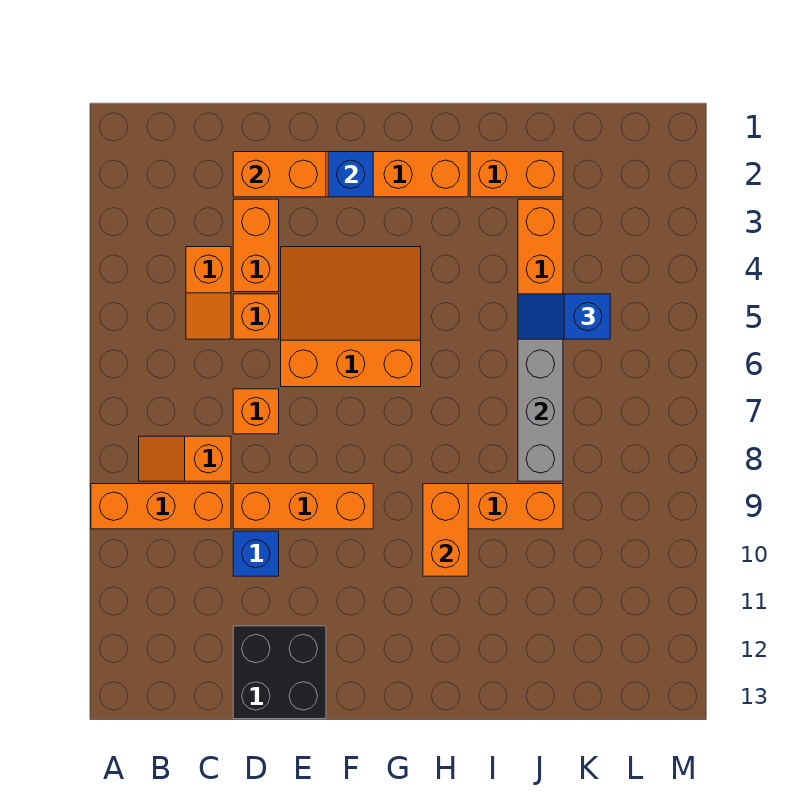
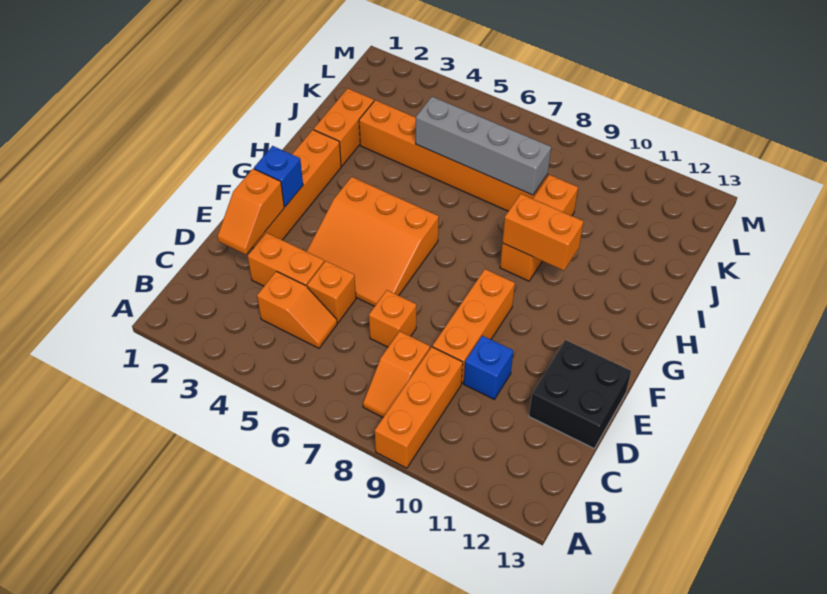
orange 1x2 brick [233,152,326,197] -> orange 1x2 slope [217,169,284,254]
orange 3x3 slope [281,247,421,387] -> orange 3x3 slope turned to [307,177,439,306]
blue 1x2 slope [518,294,610,339] -> none

